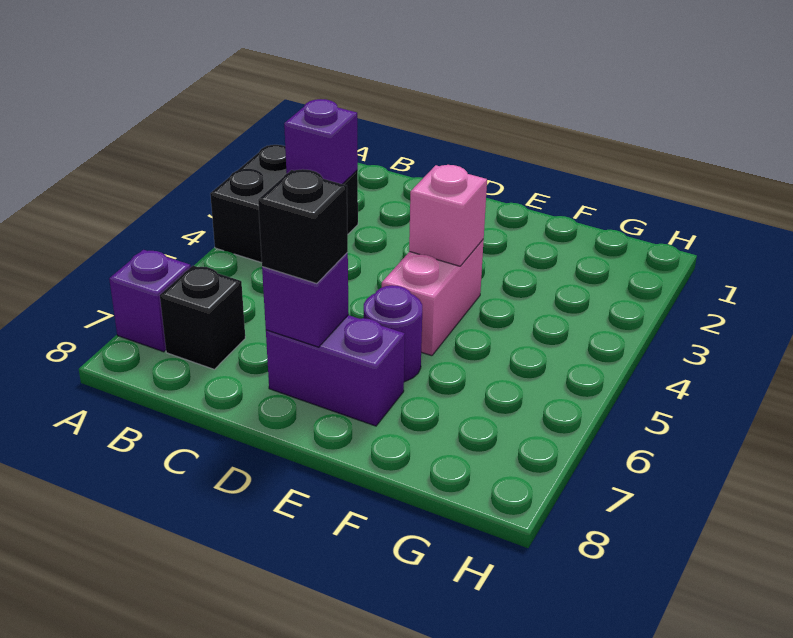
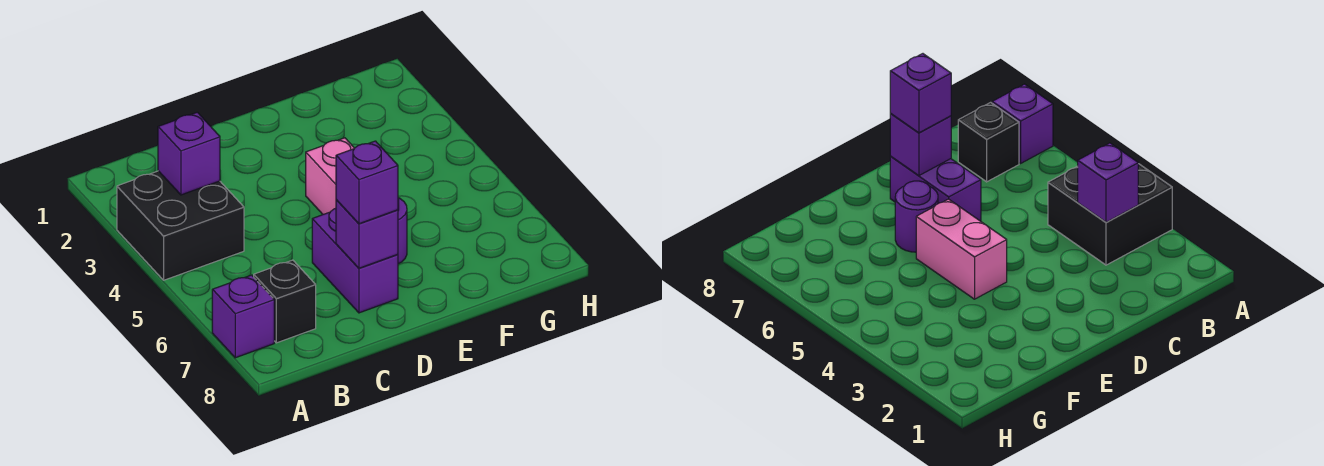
purple 1x2 brick [266,315,405,426] -> purple 1x2 brick turned to [312,208,398,313]
black 1x1 brick [258,169,348,284] -> purple 1x1 brick [336,141,398,224]
pink 1x1 brick [409,165,487,266] -> none

